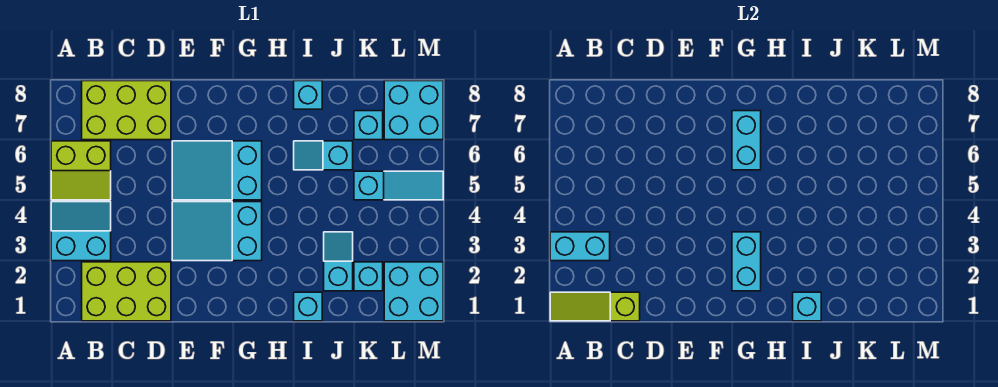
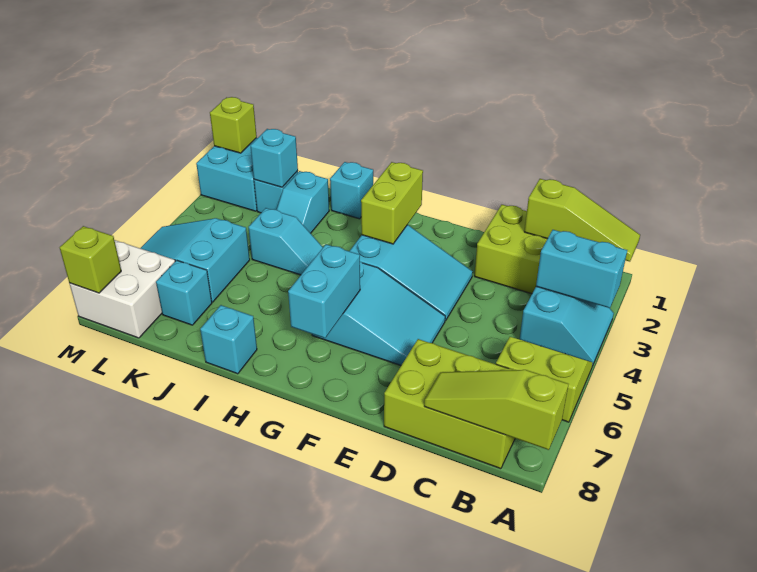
cyan 2x2 slope [51,202,111,261] -> cyan 2x2 slope turned to [520,287,614,366]
none -> lime 1x3 slope [424,370,568,450]
cyan 1x2 brick [732,232,761,291] -> lime 1x2 brick [361,162,423,244]
cyan 1x1 brick [793,292,821,321] -> cyan 1x1 brick moved to [250,129,298,187]
cyan 1x2 slope [294,141,353,170] -> cyan 1x2 slope moved to [248,208,323,275]
cyan 1x3 slope [354,171,443,200] -> cyan 2x3 slope [141,218,250,302]
cyan 2x2 brick [384,81,443,140] -> white 2x2 brick [70,240,175,338]
none -> lime 1x1 brick [210,97,257,153]
none -> lime 1x1 brick [60,226,121,293]

